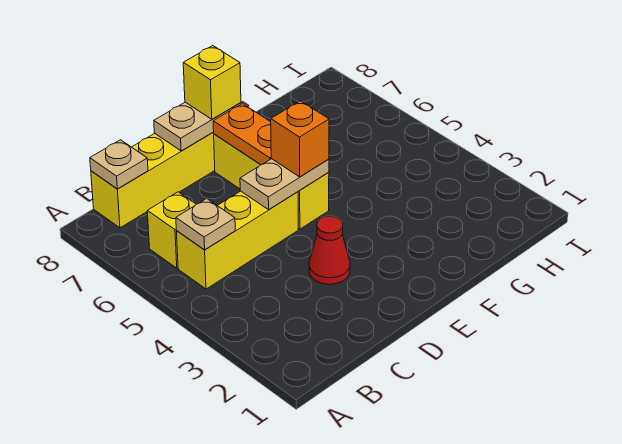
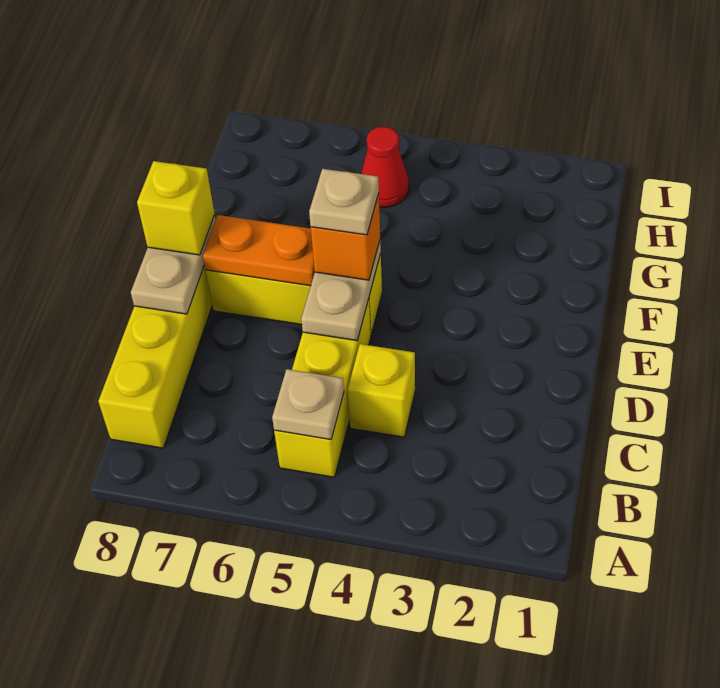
yellow 1x1 brick [147,192,196,268] -> yellow 1x1 brick moved to [348,344,415,437]
tan 1x1 plate [90,140,148,189] -> tan 1x1 plate moved to [309,169,379,235]
red 1x1 cone [309,216,350,284] -> red 1x1 cone moved to [361,127,409,207]

